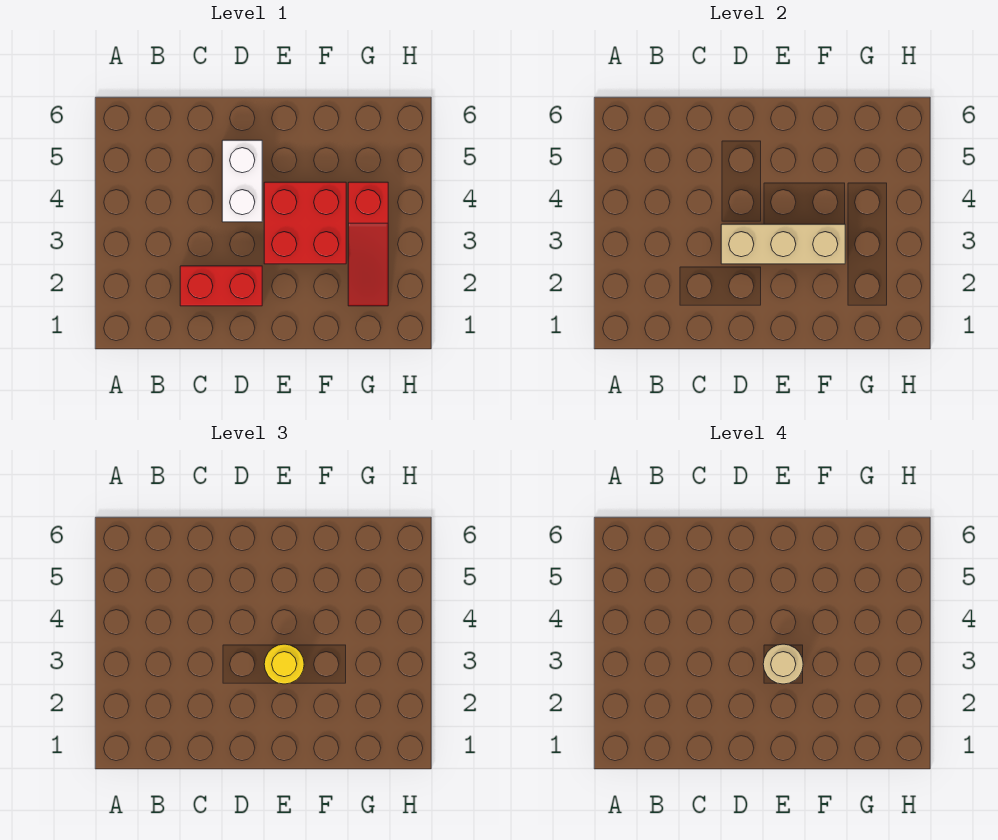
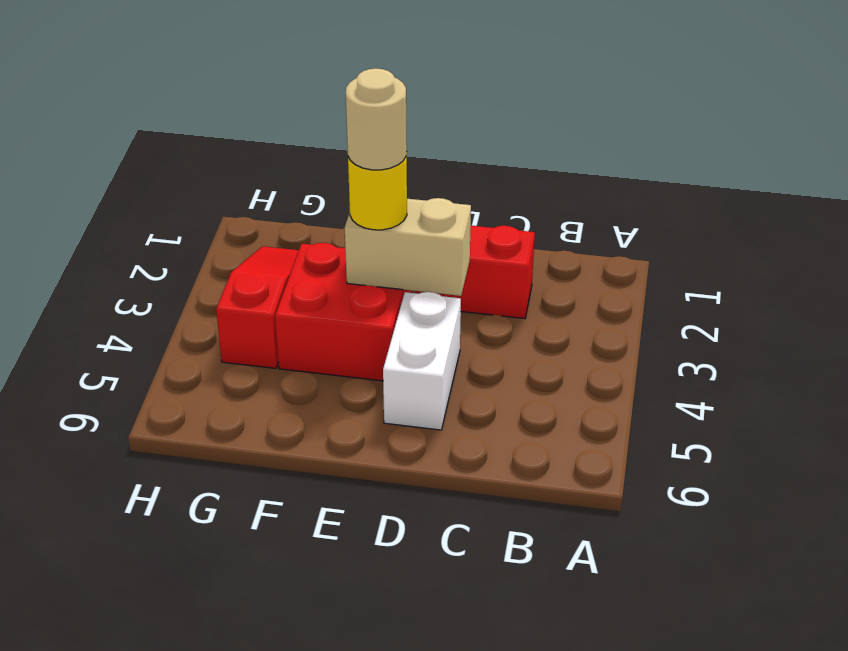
tan 1x3 brick [721,224,845,264] -> tan 1x2 brick [345,198,471,296]

